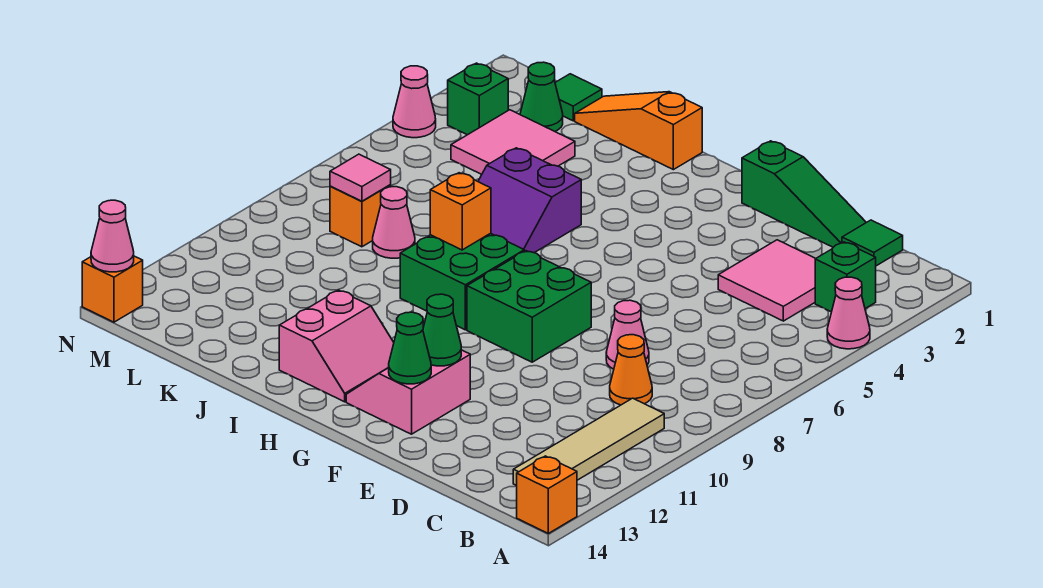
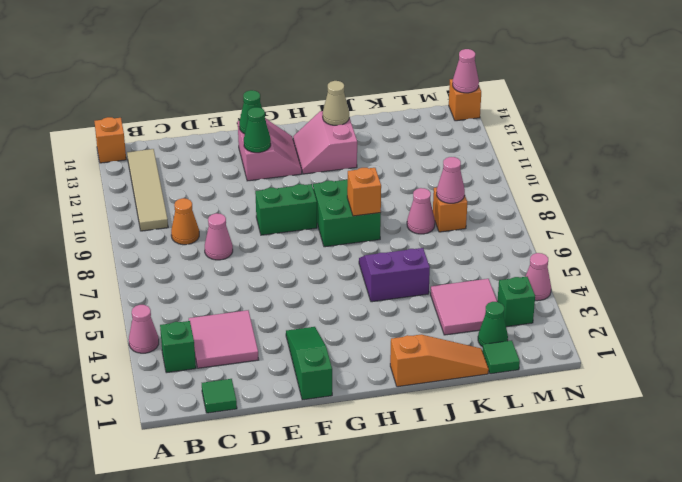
green 1x3 slope [742,141,866,247] -> green 1x3 slope turned to [286,327,332,400]
green 2x2 brick [467,251,591,362] -> green 1x2 brick [255,184,317,235]
none -> tan 1x1 cone [323,81,349,125]
pink 1x1 tile [330,154,391,201] -> pink 1x1 cone [437,157,465,203]

